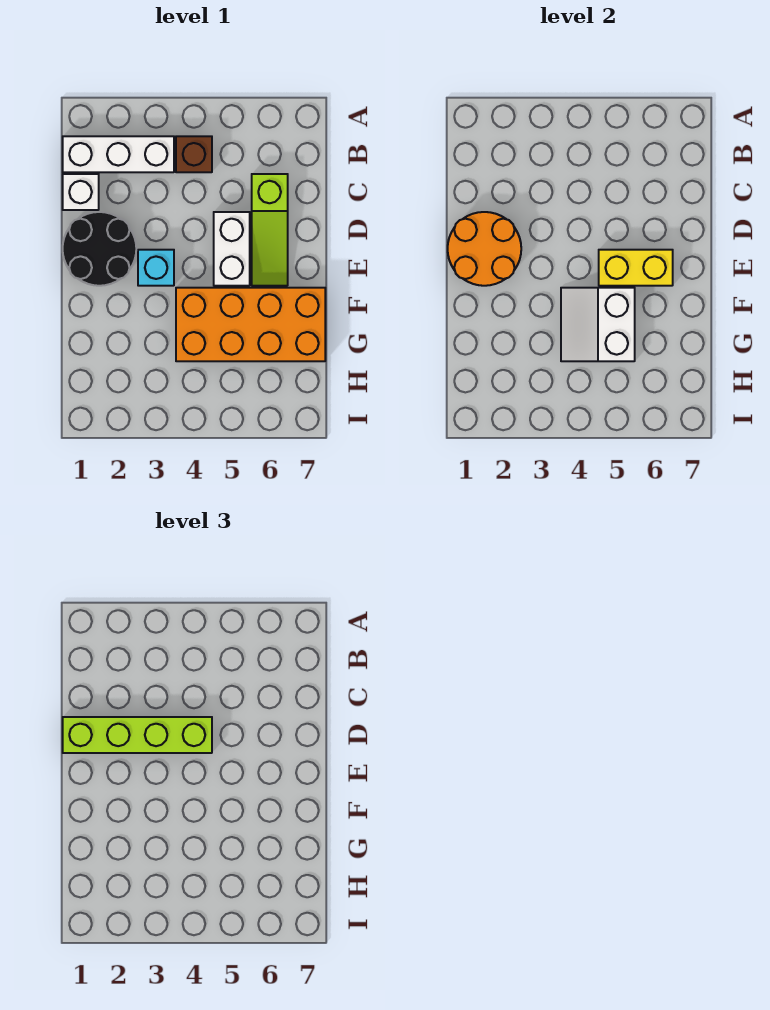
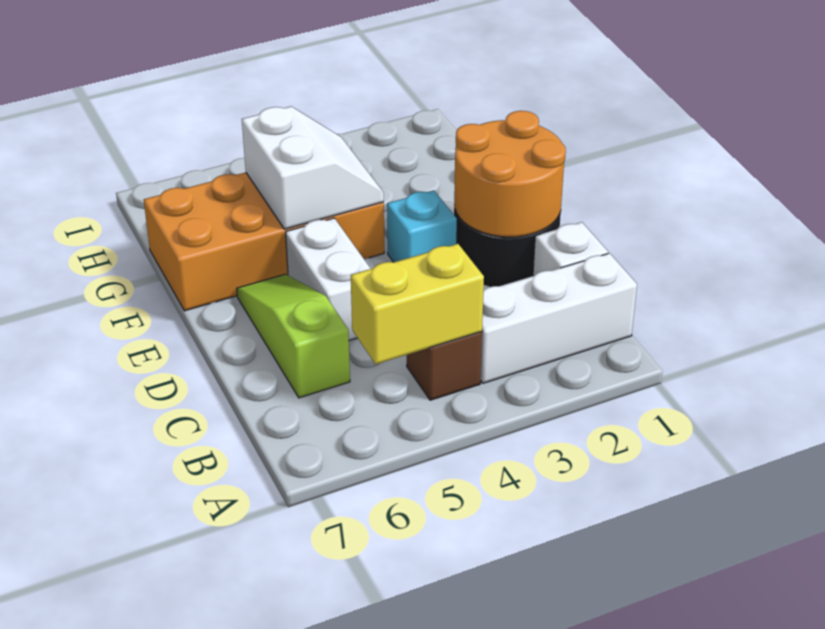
lime 1x4 brick [63,717,212,753] -> none
yellow 1x2 brick [599,250,673,286] -> yellow 1x2 brick moved to [351,244,484,364]

